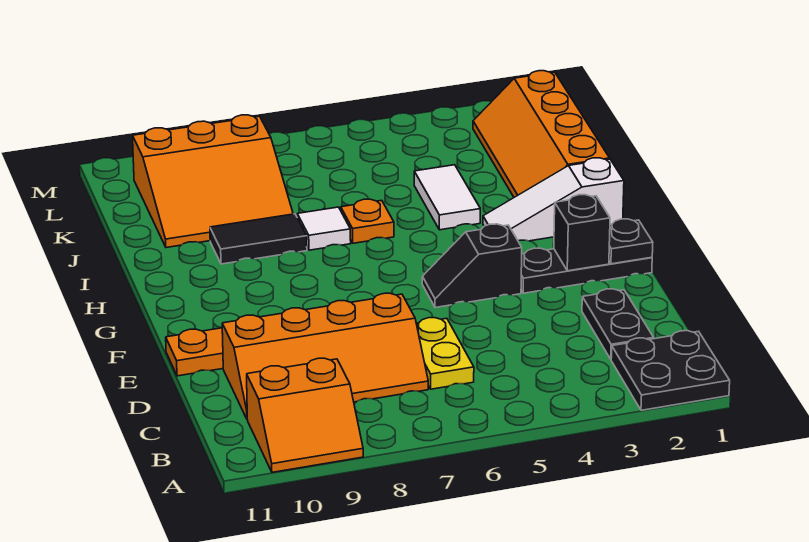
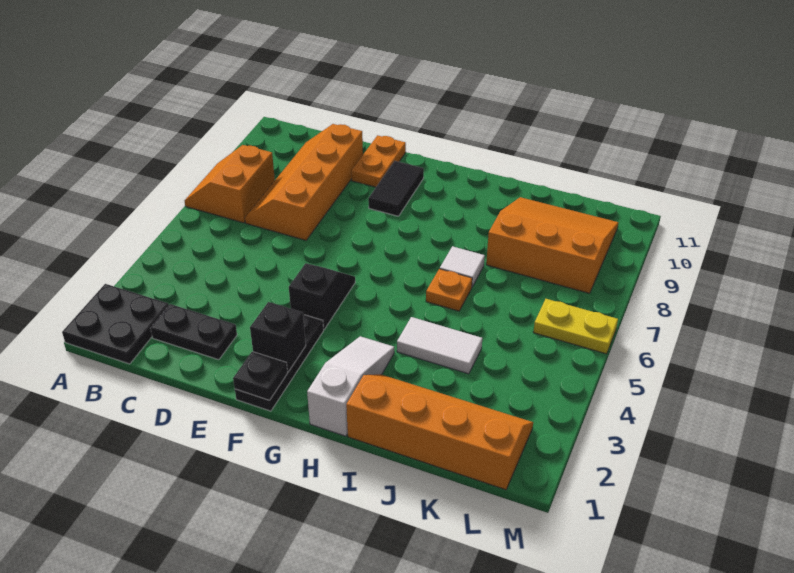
orange 2x2 slope [247,358,363,472] -> orange 2x2 slope moved to [184,145,275,223]
yellow 1x2 plate [416,318,474,389] -> yellow 1x2 plate moved to [533,299,618,354]
black 1x2 tile [210,214,307,264] -> black 1x2 tile moved to [368,161,424,216]
orange 3x3 slope [133,115,293,248] -> orange 3x3 slope turned to [486,197,618,293]

